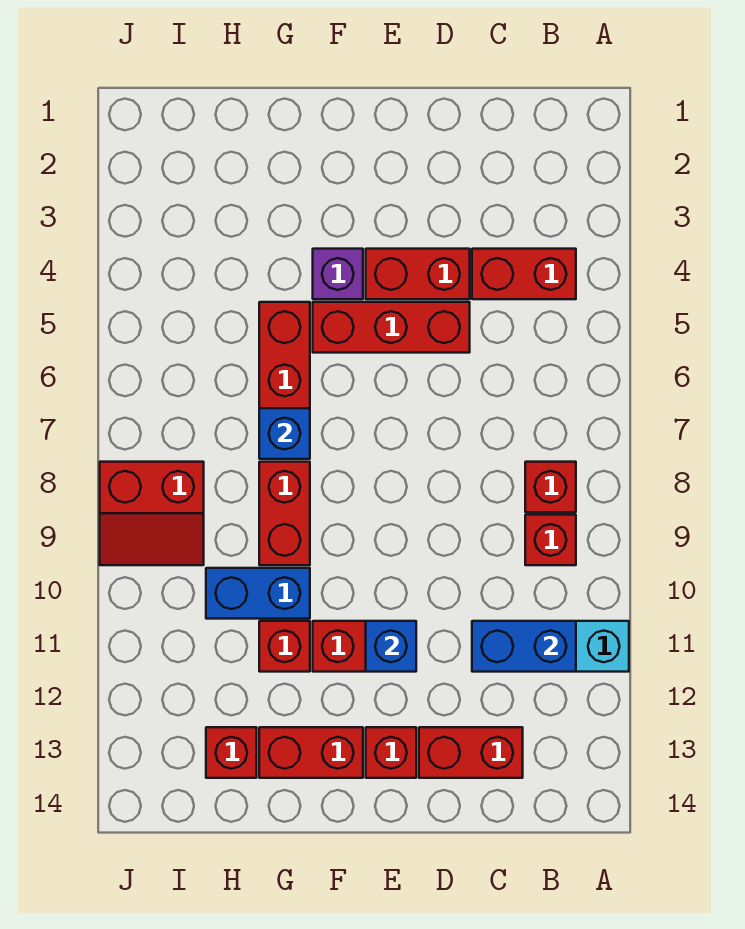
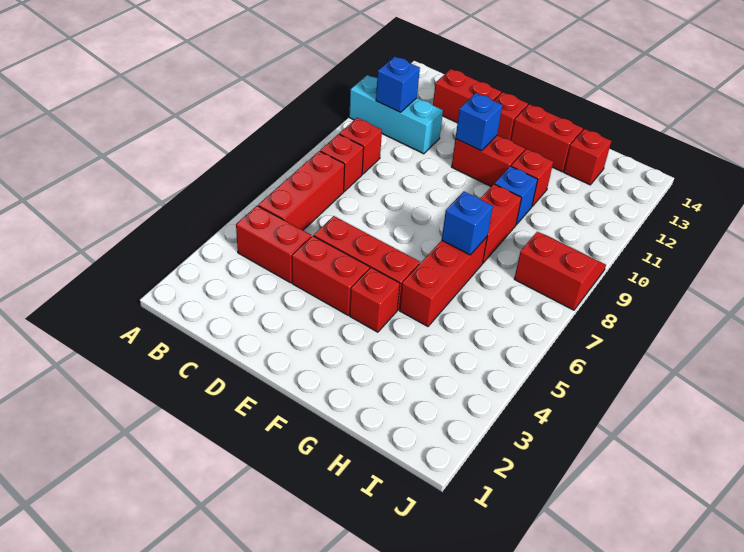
none -> red 1x3 brick [258,151,345,230]
blue 1x2 brick [472,621,576,672] -> blue 1x1 brick [376,57,420,112]
purple 1x1 brick [313,249,363,299] -> red 1x1 brick [350,268,400,332]
blue 1x2 brick [206,568,310,619] -> blue 1x1 brick [495,166,538,225]

